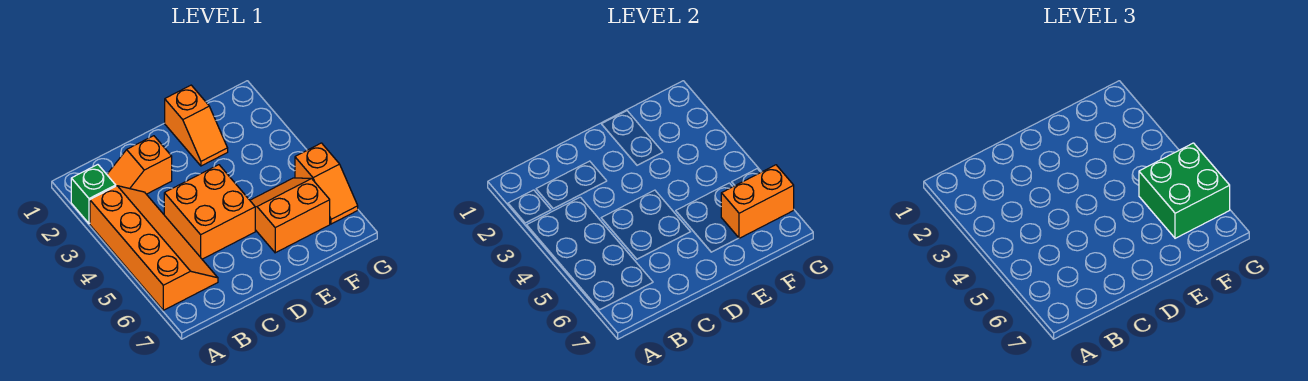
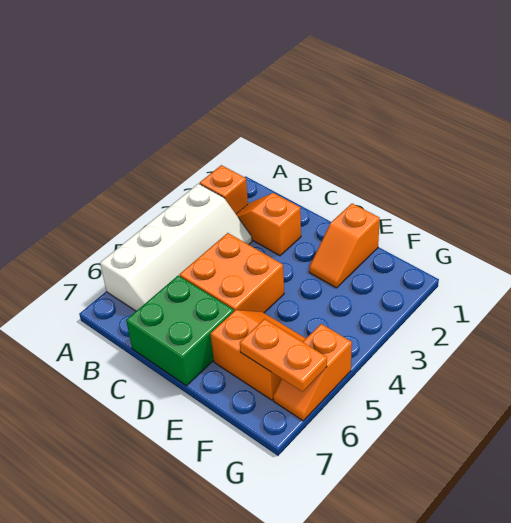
green 1x1 brick [71,165,116,224] -> orange 1x1 brick [200,165,248,214]
orange 2x4 slope [90,186,218,310] -> white 2x4 slope [100,184,252,311]
green 2x2 brick [1139,143,1230,238] -> green 2x2 brick moved to [126,276,234,386]
orange 1x2 brick [721,165,794,238] -> orange 1x2 plate [240,319,327,392]

